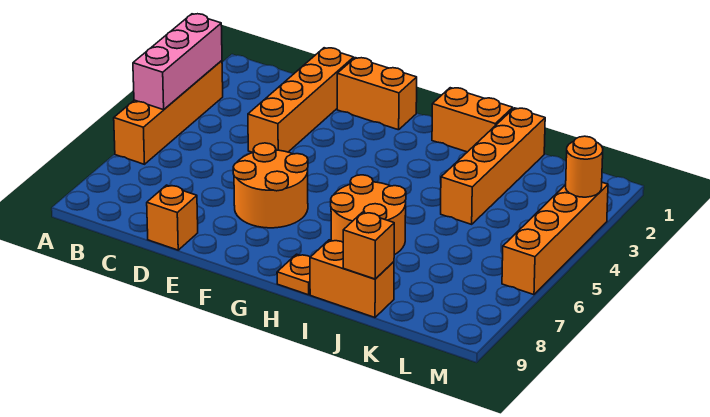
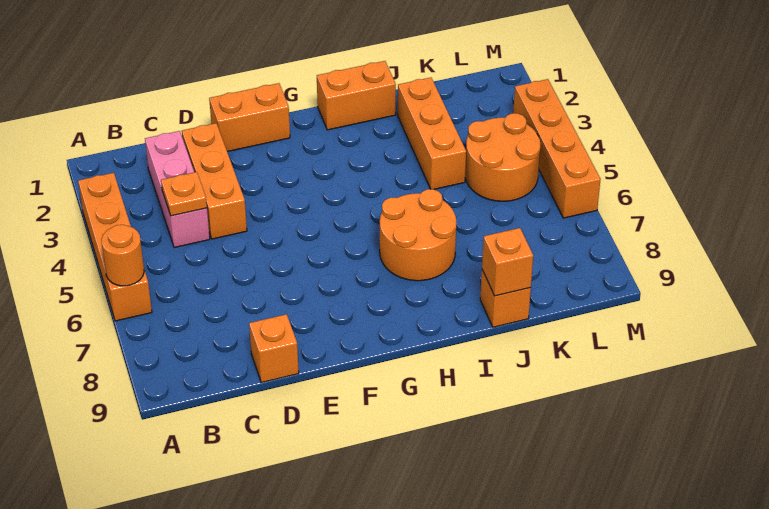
pink 1x3 brick [133,14,222,110] -> pink 1x3 brick moved to [145,131,210,248]
orange 1x4 brick [248,48,354,153] -> orange 1x3 brick [182,123,247,239]
orange 2x2 round brick [233,143,308,228] -> orange 2x2 round brick moved to [465,113,540,201]
orange 1x1 plate [277,254,310,295] -> orange 1x1 plate moved to [161,172,207,216]
orange 1x2 brick [310,240,394,317] -> orange 1x1 brick [480,270,531,327]
orange 1x4 brick [441,108,545,224] -> orange 1x3 brick [398,78,466,189]
orange 1x1 round brick [566,136,603,197] -> orange 1x1 round brick moved to [101,225,144,286]

